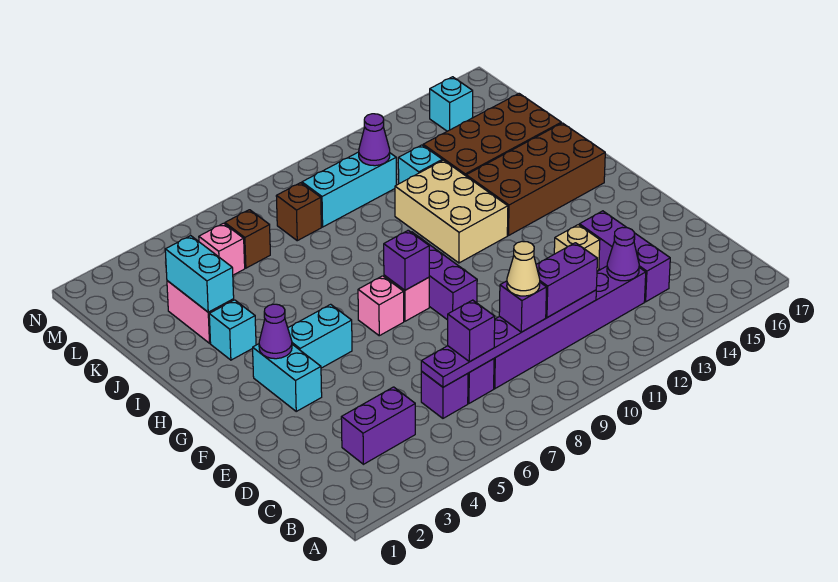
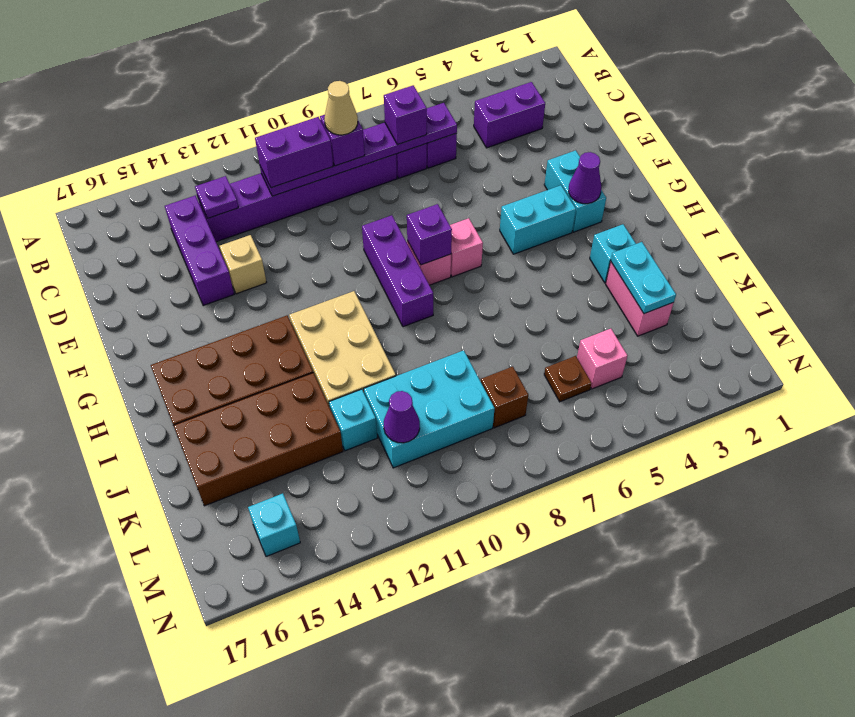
purple 1x1 cone [607,227,639,281] -> purple 1x1 plate [195,176,238,218]
cyan 1x2 brick [165,236,234,312] -> cyan 1x2 plate [611,242,676,314]
brown 1x1 brick [225,210,270,268] -> brown 1x1 plate [544,356,592,402]
cyan 1x3 brick [302,152,396,227] -> cyan 2x3 brick [364,350,495,468]

